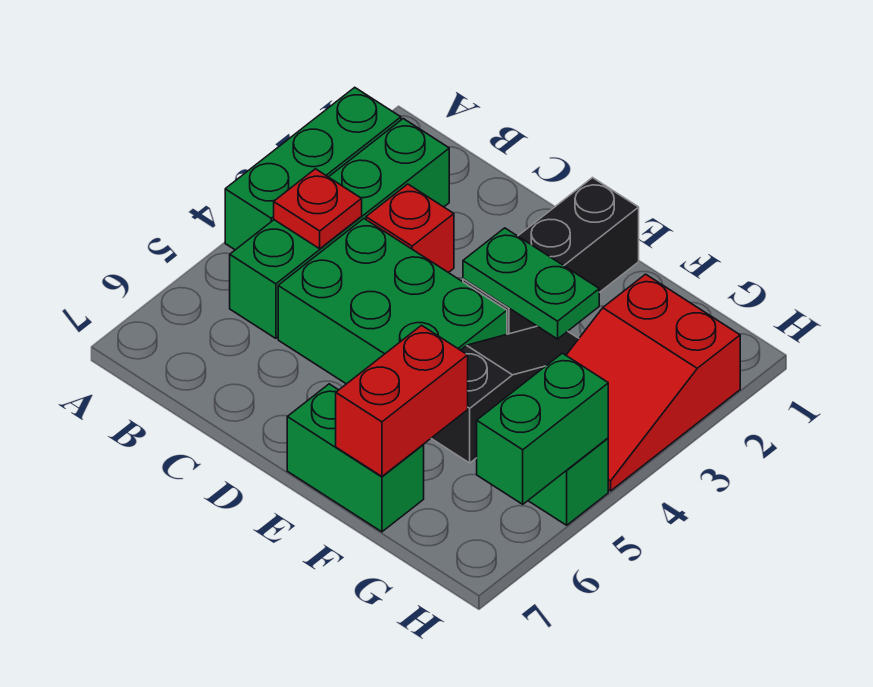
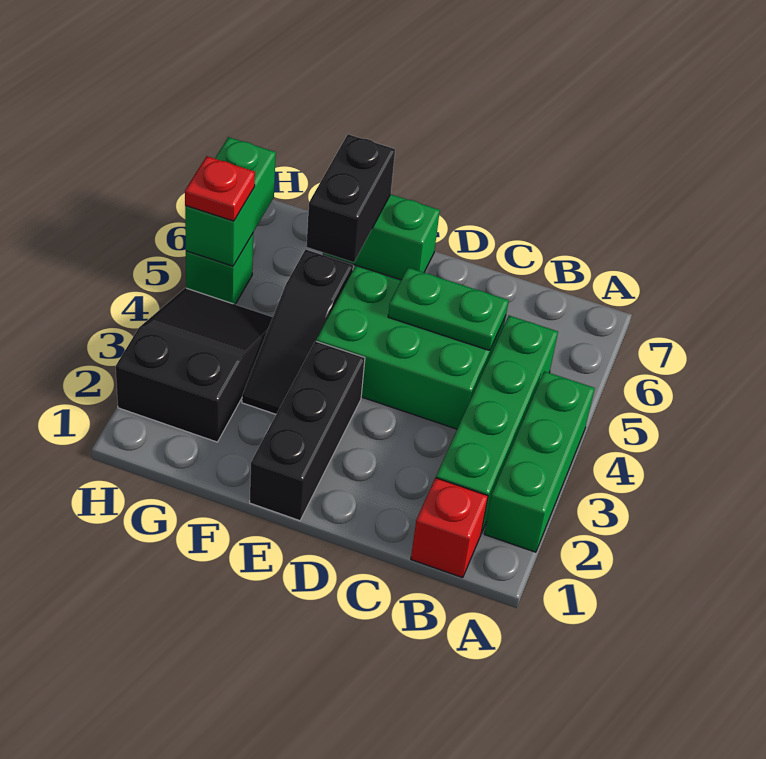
red 1x1 plate [274,169,362,249] -> red 1x1 plate moved to [185,156,255,221]
red 1x1 brick [366,184,454,273] -> red 1x1 brick moved to [411,478,488,578]
green 1x2 plate [463,228,599,339] -> green 1x2 plate moved to [388,268,509,351]
red 1x2 brick [336,325,468,476] -> black 1x2 brick [306,134,395,262]
red 2x3 slope [566,274,740,491] -> black 2x3 slope [116,288,273,442]

